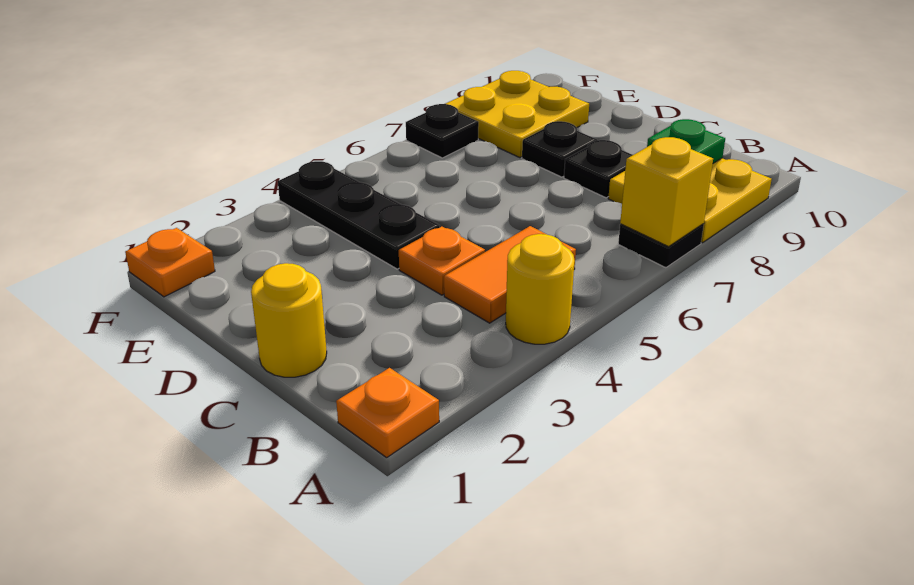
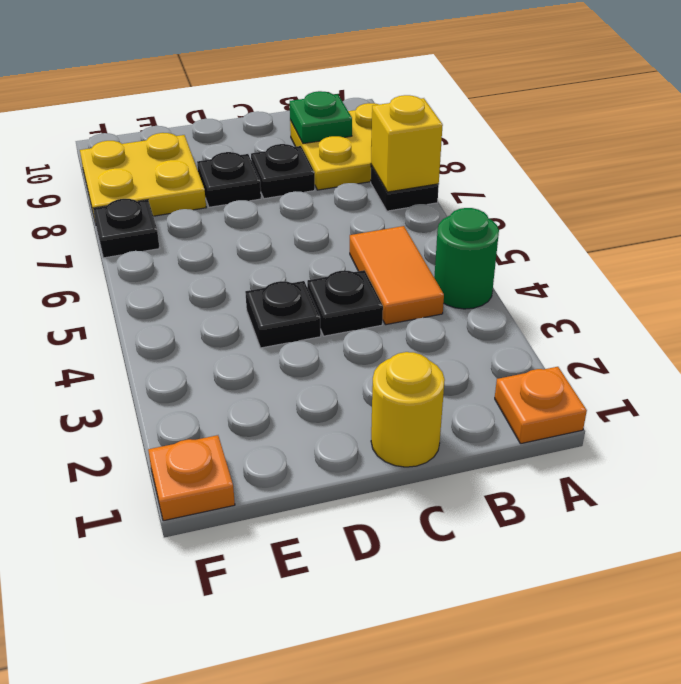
yellow 1x1 round brick [506,234,575,344] -> green 1x1 round brick [434,208,499,309]
orange 1x1 plate [399,227,485,295] -> black 1x1 plate [307,270,383,336]
black 1x3 plate [278,161,440,269] -> black 1x1 plate [245,281,321,348]

